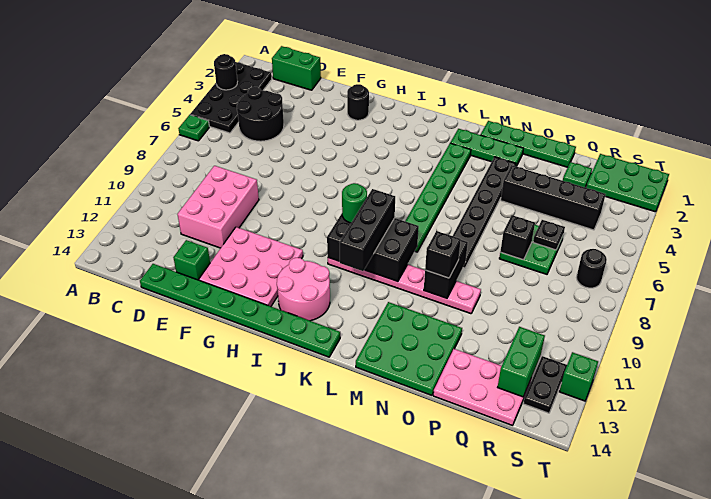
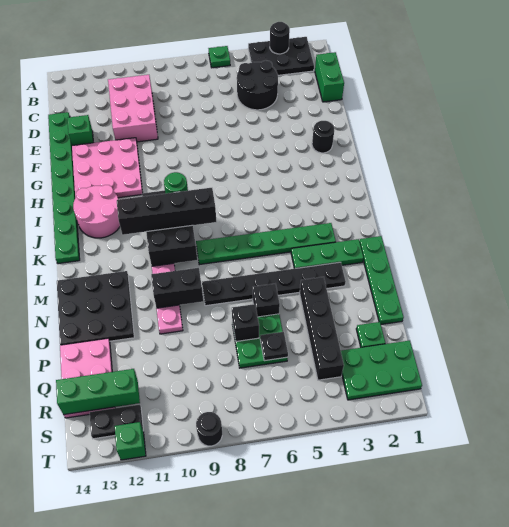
black 2x4 plate [190,62,272,133] -> black 2x3 plate [248,37,314,75]
pink 2x3 brick [177,166,259,248] -> pink 2x3 brick turned to [108,75,158,142]
black 1x3 brick [339,189,395,271] -> black 1x4 brick [117,188,216,235]
green 1x3 plate [450,129,523,167] -> green 1x3 plate turned to [291,239,364,269]
green 3x3 plate [356,302,462,395] -> black 3x3 plate [57,271,134,345]
black 1x1 brick [425,231,461,278] -> black 1x1 brick moved to [253,284,280,317]
green 2x3 plate [586,154,669,212] -> green 2x3 plate turned to [341,341,422,400]
green 1x2 brick [498,327,545,397] -> green 1x3 brick [56,369,140,415]
black 1x1 round brick [576,249,607,288] -> black 1x1 round brick moved to [196,412,222,446]

